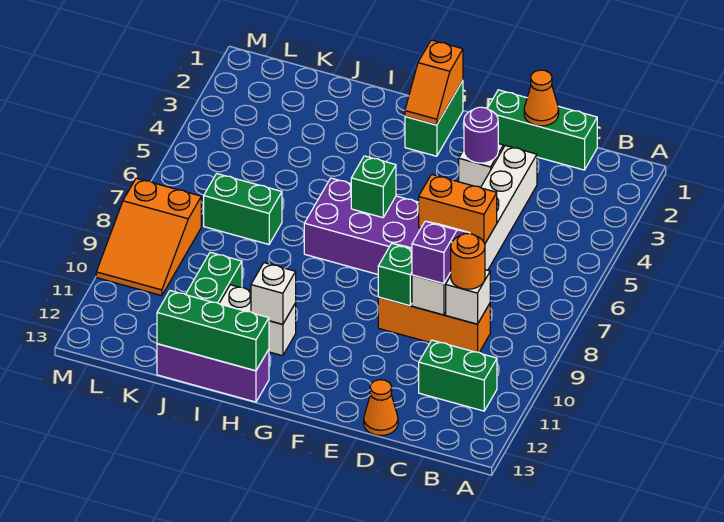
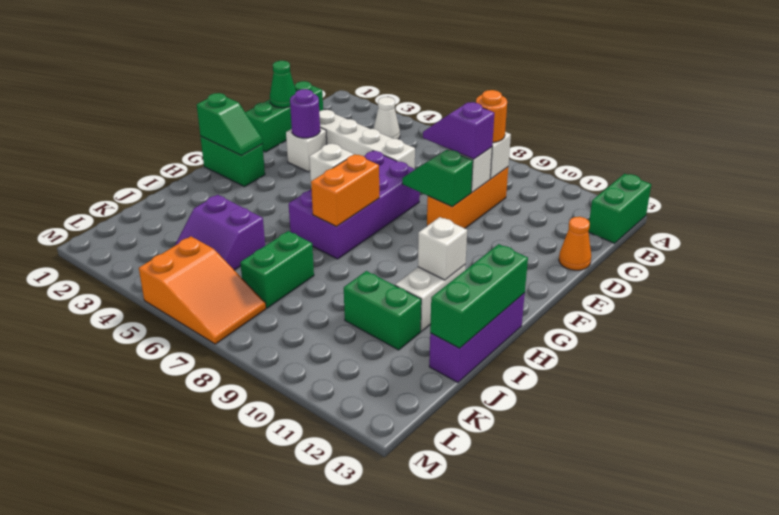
none -> white 1x1 cone [374,97,400,139]
green 1x2 brick [419,340,497,411] -> green 1x2 brick moved to [588,174,651,243]
orange 1x1 cone [524,70,559,126] -> green 1x1 cone [270,61,296,108]
orange 1x2 brick [419,174,497,243] -> orange 1x2 brick moved to [311,154,379,227]
orange 1x2 slope [405,40,463,125] -> green 1x2 slope [197,93,263,156]
green 1x1 brick [351,156,396,218] -> white 1x1 brick [309,144,354,181]
none -> purple 2x2 slope [175,195,265,270]
orange 2x3 slope [96,178,201,296] -> orange 2x3 slope moved to [139,236,266,344]

